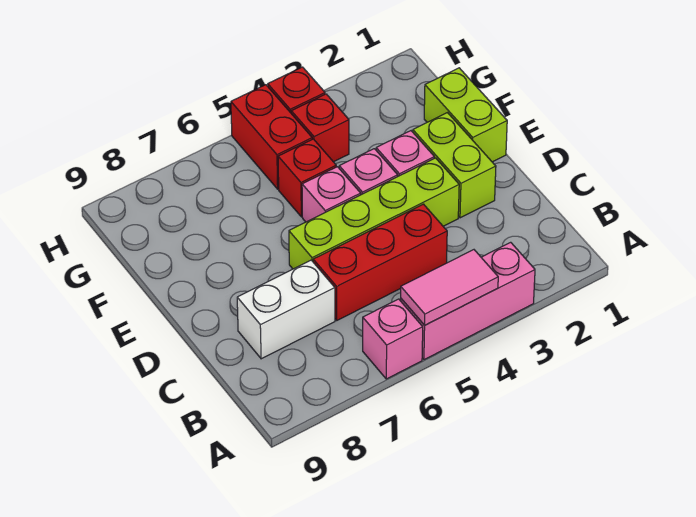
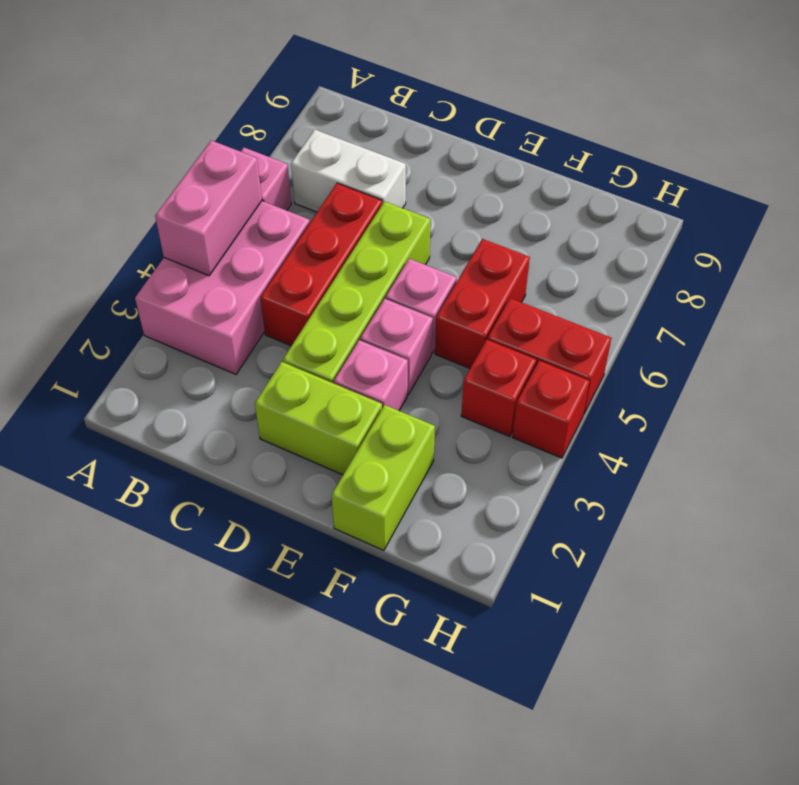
pink 1x3 brick [401,242,535,360] -> pink 2x3 brick [135,201,310,374]
pink 1x2 tile [401,250,498,325] -> pink 1x2 brick [155,140,262,276]
white 1x2 brick [237,260,335,359] -> white 1x2 brick turned to [291,130,406,212]
lime 1x2 brick [424,68,507,162] -> lime 1x2 brick turned to [332,405,435,550]
red 1x1 brick [278,139,336,217] -> red 1x2 brick [435,239,530,368]

